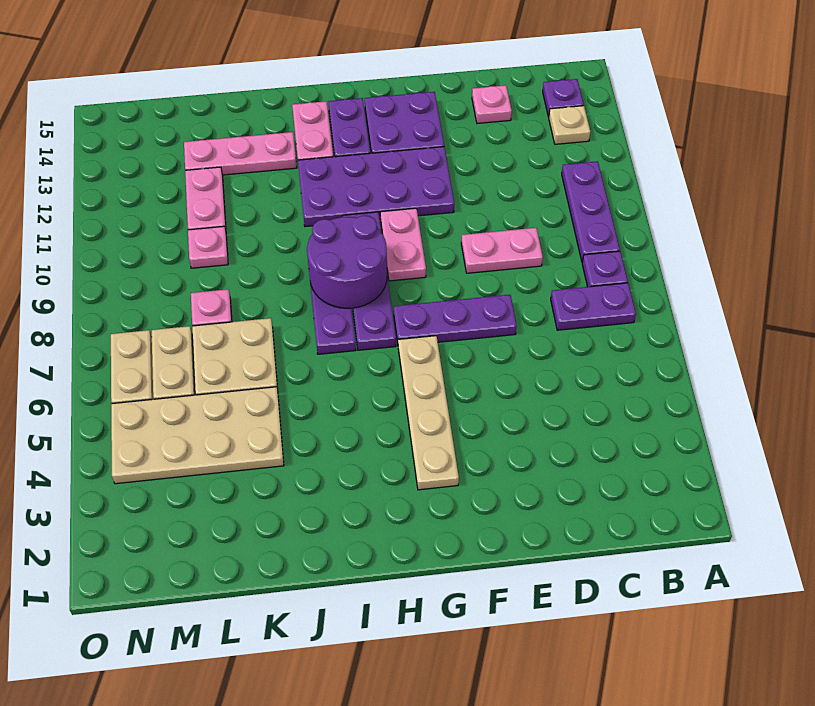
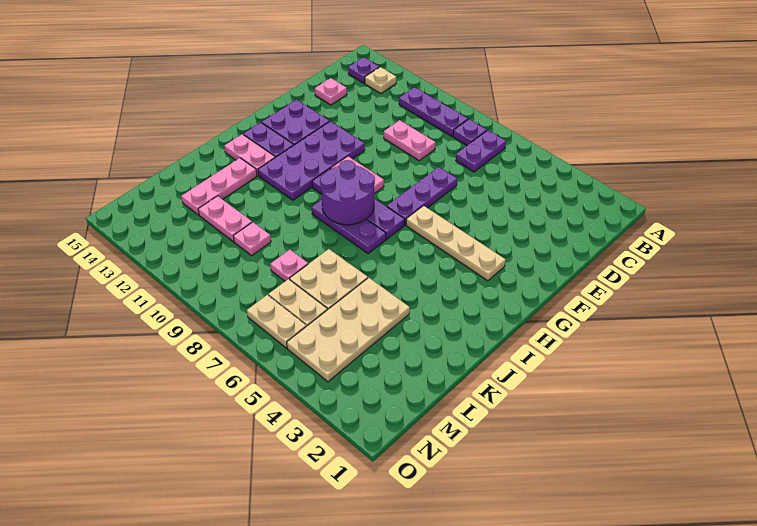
pink 1x2 plate [461,228,543,273] -> pink 1x2 plate turned to [384,120,436,161]

